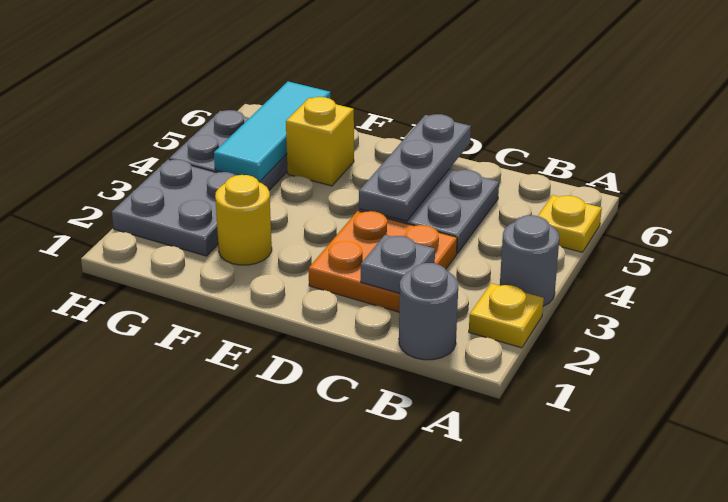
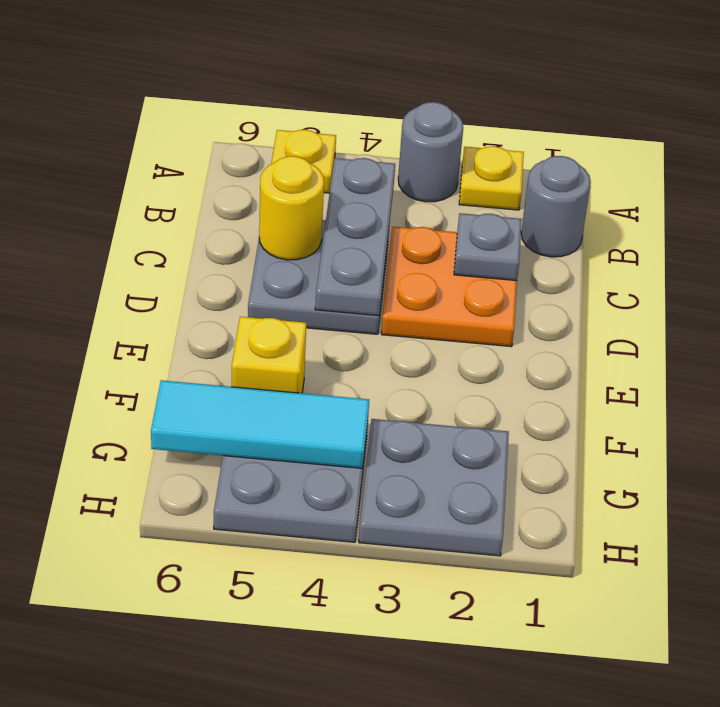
grey 1x3 plate [359,114,471,221] -> grey 1x3 plate turned to [315,158,395,316]
yellow 1x1 round brick [215,175,272,265] -> yellow 1x1 round brick moved to [259,156,324,260]

